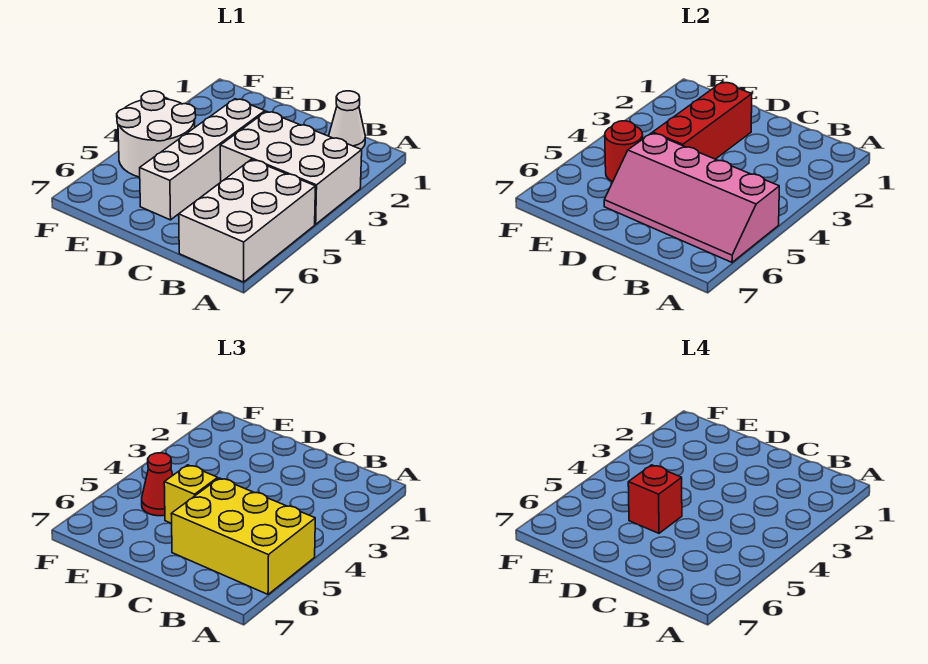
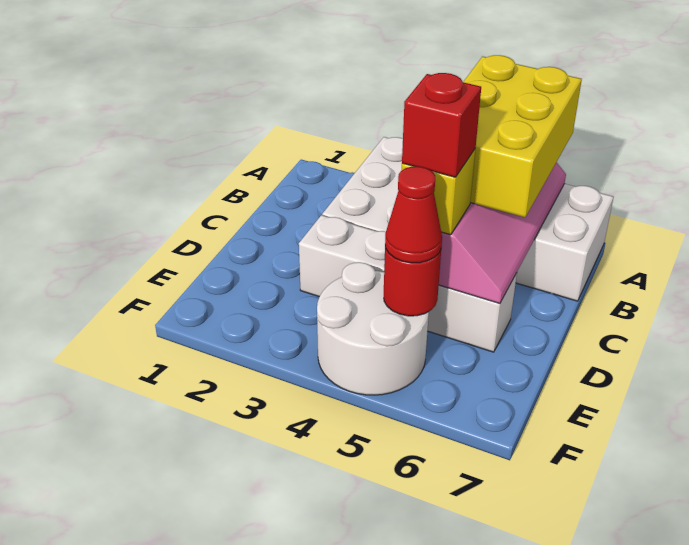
white 1x1 cone [329,91,365,149] -> none
red 1x3 brick [653,82,752,159] -> none

